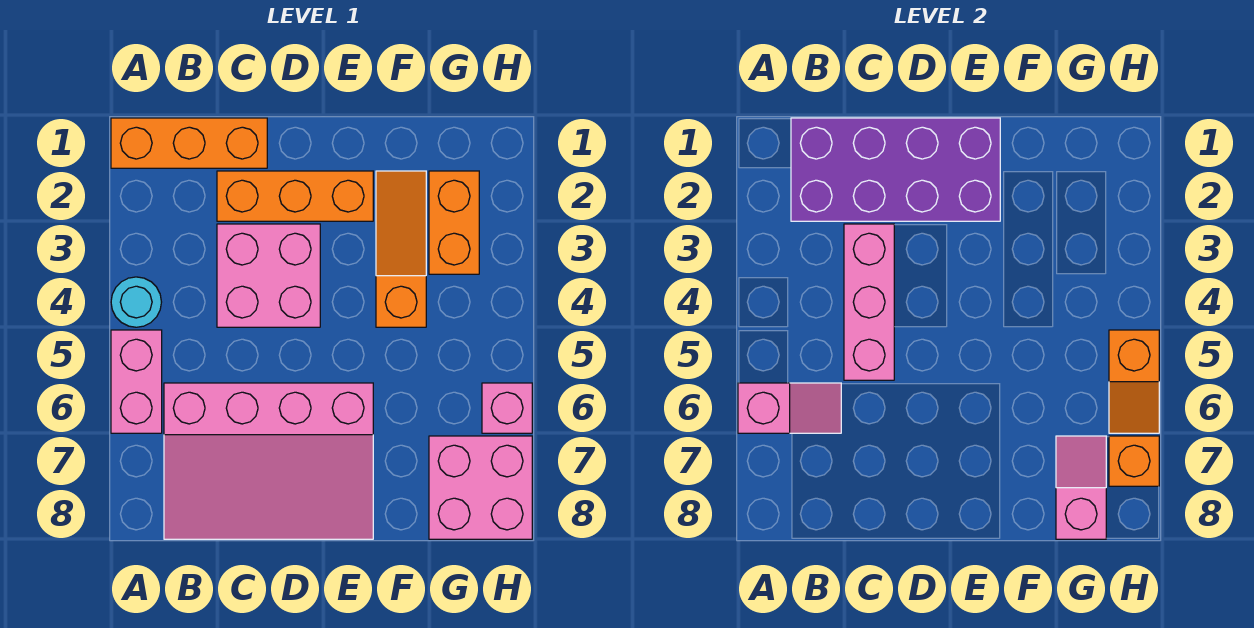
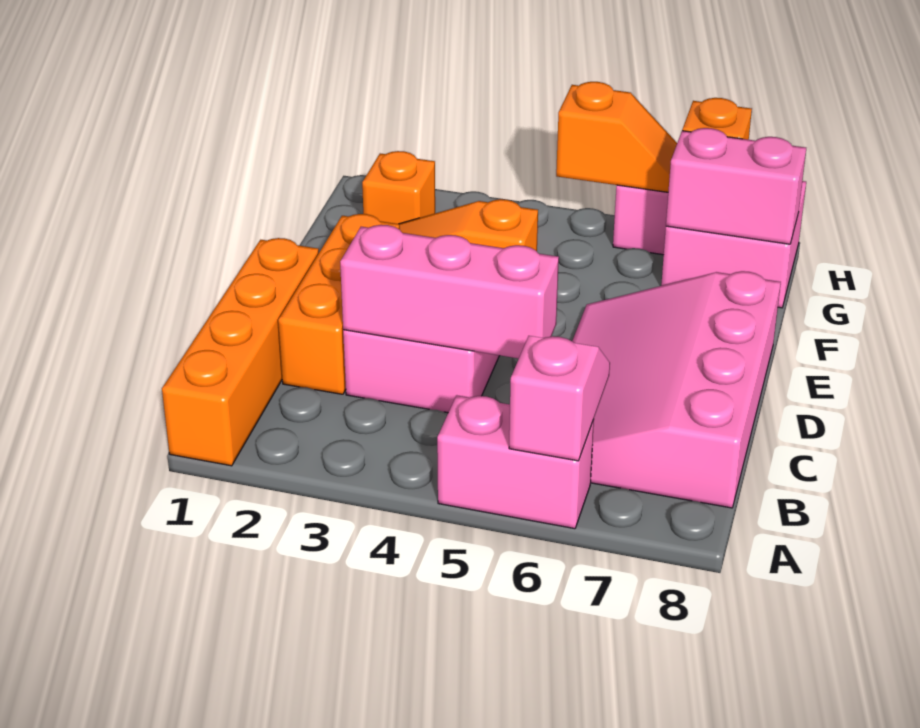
orange 1x3 brick [111,118,267,168] -> orange 1x4 brick [162,238,319,466]
cyan 1x1 round brick [111,277,161,327] -> none
purple 2x4 brick [791,118,1000,221] -> none
pink 3x4 slope [164,383,373,539] -> pink 3x4 slope turned to [572,271,781,508]
orange 1x2 brick [429,171,479,274] -> orange 1x1 brick [362,151,435,224]
pink 1x2 slope [1056,436,1106,539] -> pink 1x2 brick [666,128,806,244]

